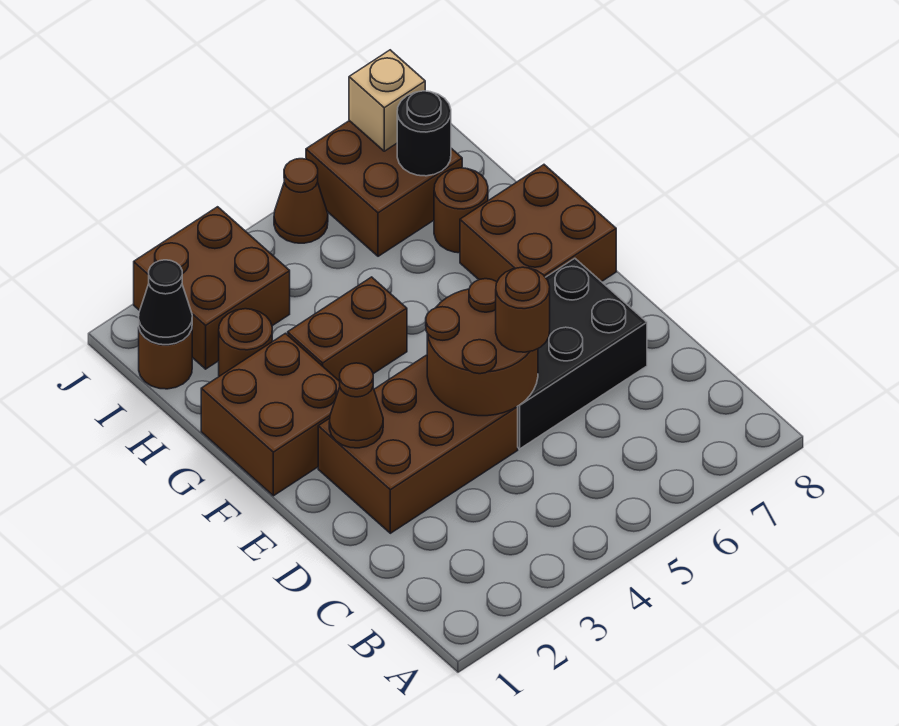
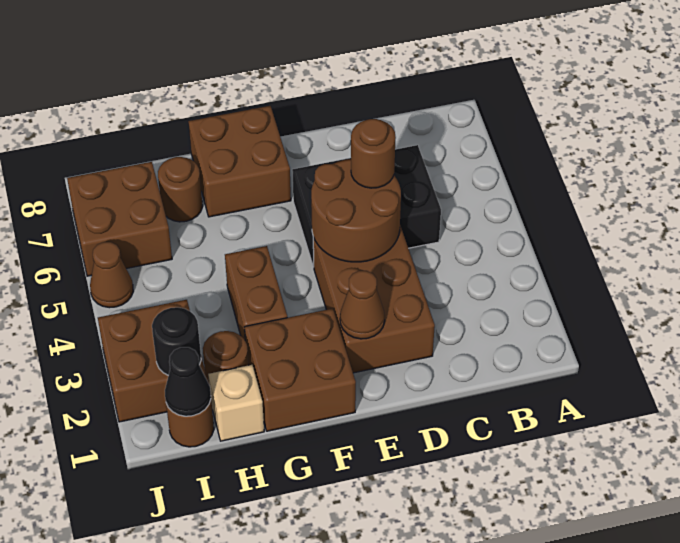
black 2x3 brick [517,258,647,449] -> black 2x3 brick turned to [292,145,441,267]
black 1x1 round brick [397,91,451,176] -> black 1x1 round brick moved to [152,307,201,375]
tan 1x1 brick [349,50,425,151] -> tan 1x1 brick moved to [208,365,264,441]

